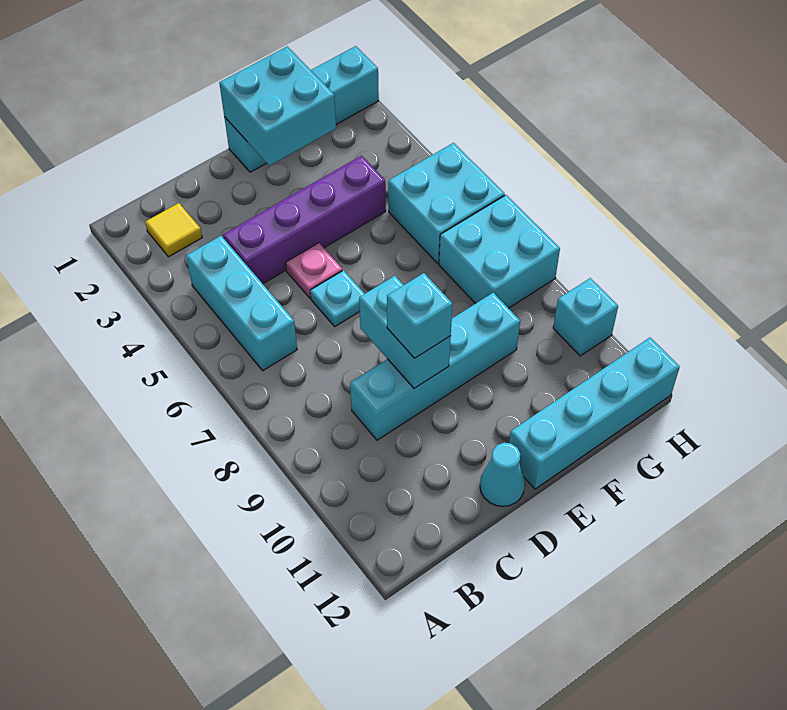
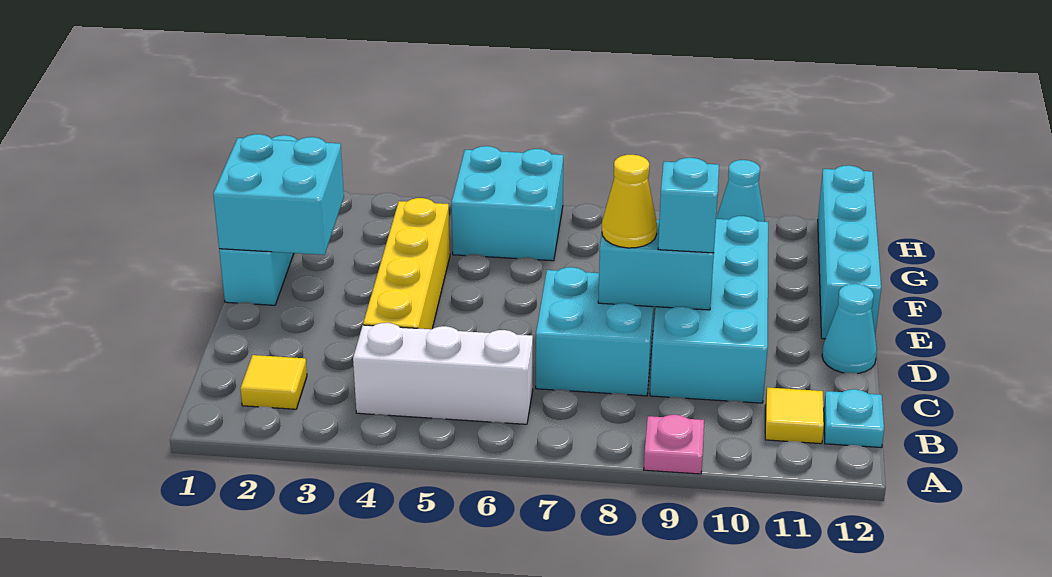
cyan 1x3 brick [186,236,297,371] -> white 1x3 brick [353,323,533,424]
none -> yellow 1x1 tile [765,387,824,444]
purple 1x4 brick [223,156,386,284] -> yellow 1x4 brick [363,198,450,329]
cyan 1x4 brick [350,293,520,440] -> cyan 2x4 brick [650,216,768,403]
pink 1x1 plate [286,243,342,298] -> pink 1x1 plate moved to [644,415,704,474]
cyan 1x1 plate [310,270,365,326] -> cyan 1x1 plate moved to [824,389,884,448]
none -> yellow 1x1 cone [602,155,657,248]
cyan 2x2 brick [439,195,560,308] -> cyan 2x2 brick moved to [536,267,654,396]
cyan 1x1 brick [553,278,618,356] -> cyan 1x1 cone [716,160,765,222]

